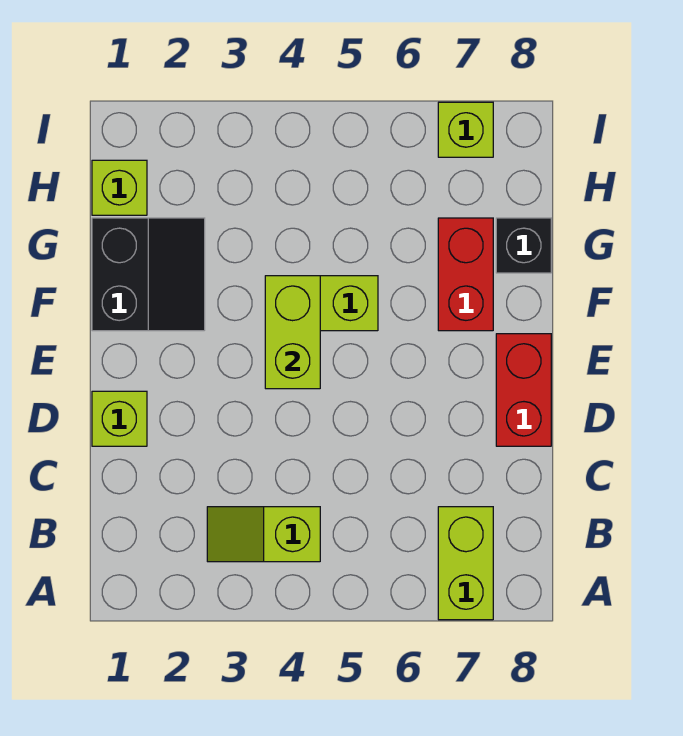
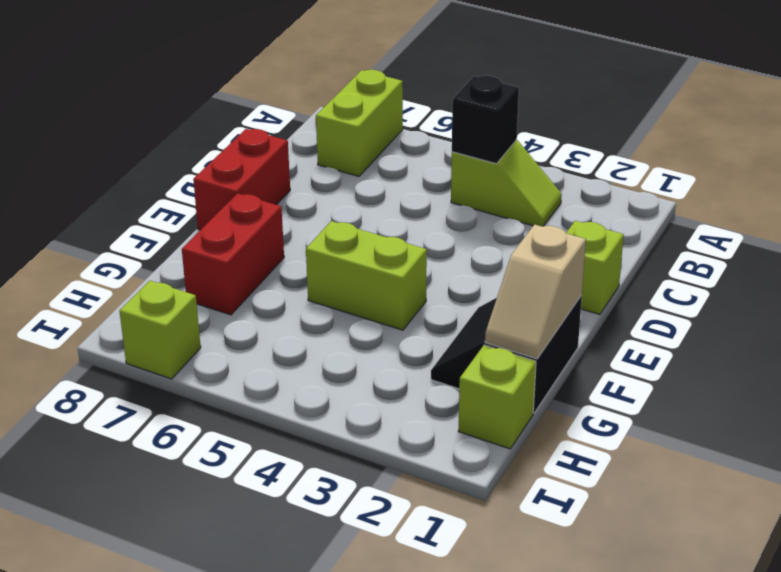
lime 1x2 brick [265,276,320,389] -> none
none -> tan 1x2 slope [485,225,586,359]
black 1x1 brick [496,218,551,273] -> black 1x1 brick moved to [452,75,519,164]

